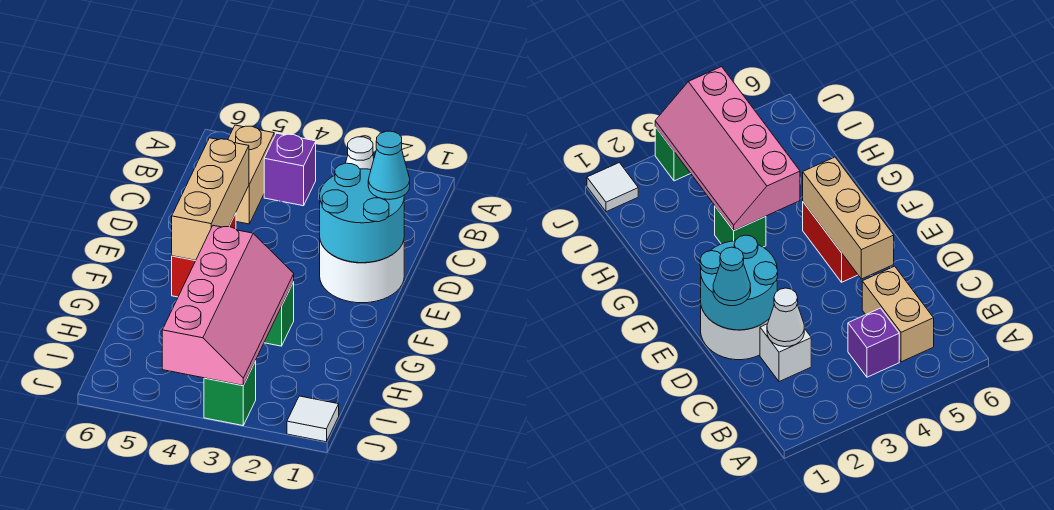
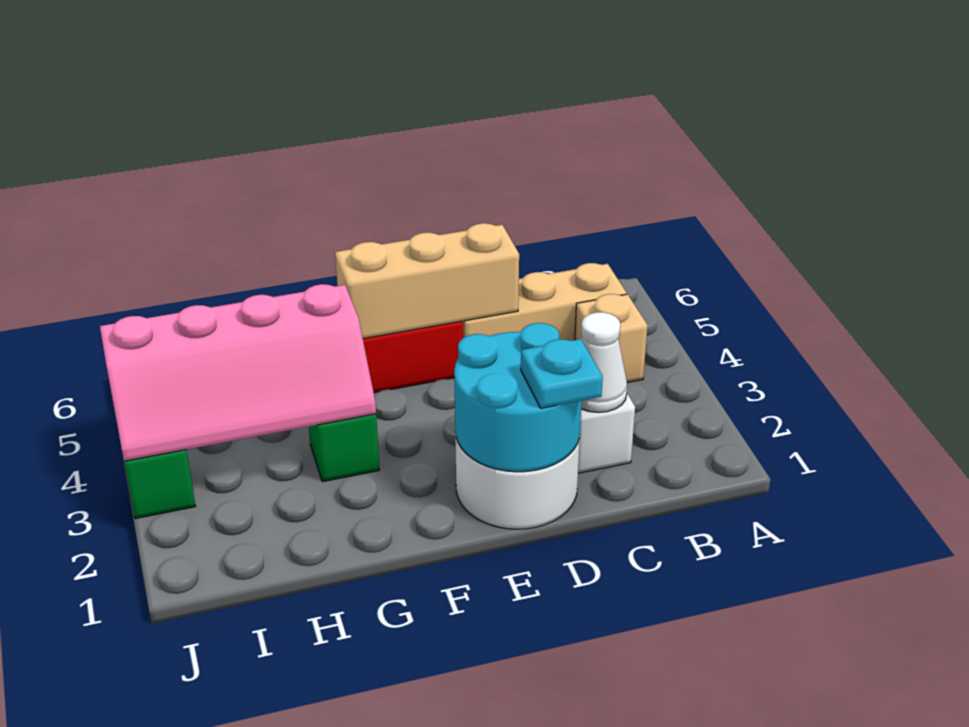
purple 1x1 brick [264,133,316,206] -> tan 1x1 brick [575,294,648,383]
tan 1x2 brick [228,125,274,224] -> tan 1x3 brick [462,263,627,341]
cyan 1x1 cone [368,131,410,199] -> cyan 1x1 plate [521,339,603,408]
white 1x1 tile [287,396,339,442] -> none

